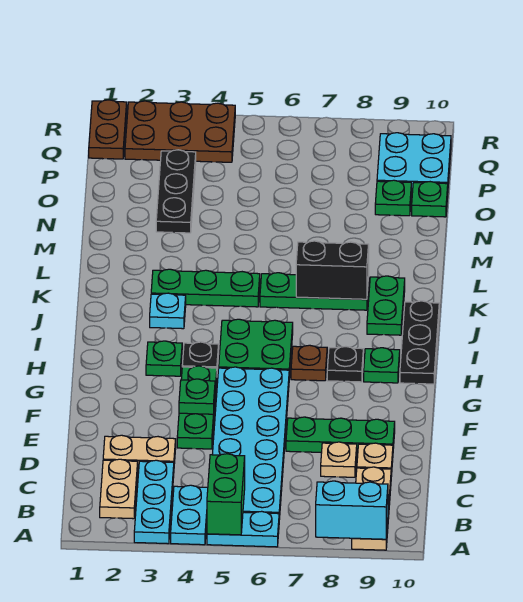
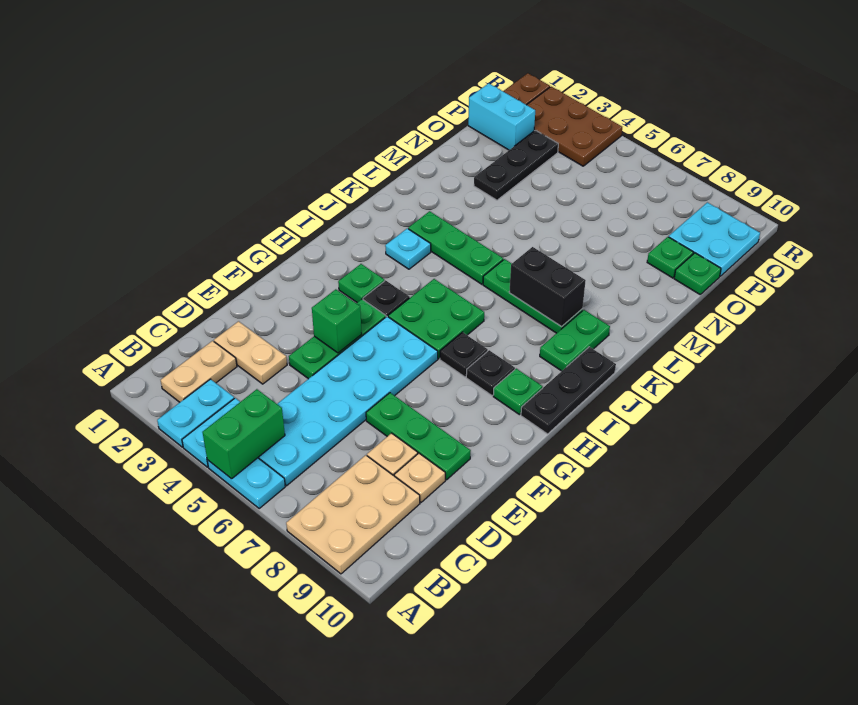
cyan 1x3 plate [134,460,174,544] -> cyan 1x2 plate [157,379,234,447]
cyan 1x2 brick [316,481,388,539] -> cyan 1x2 brick moved to [468,83,535,150]
tan 1x3 plate [352,467,391,550] -> tan 2x3 plate [286,455,420,574]
green 1x1 plate [179,379,215,414] -> green 1x1 brick [312,289,362,353]
brown 1x1 plate [291,345,327,381] -> black 1x1 plate [440,332,488,377]

